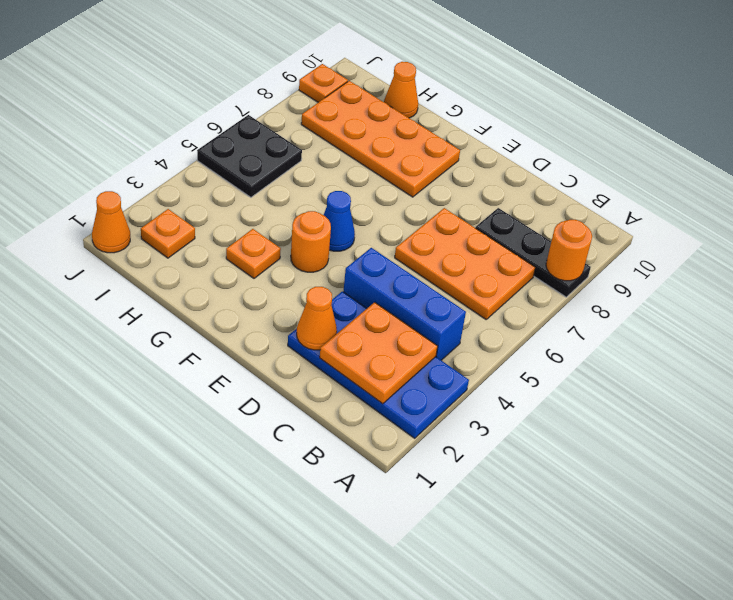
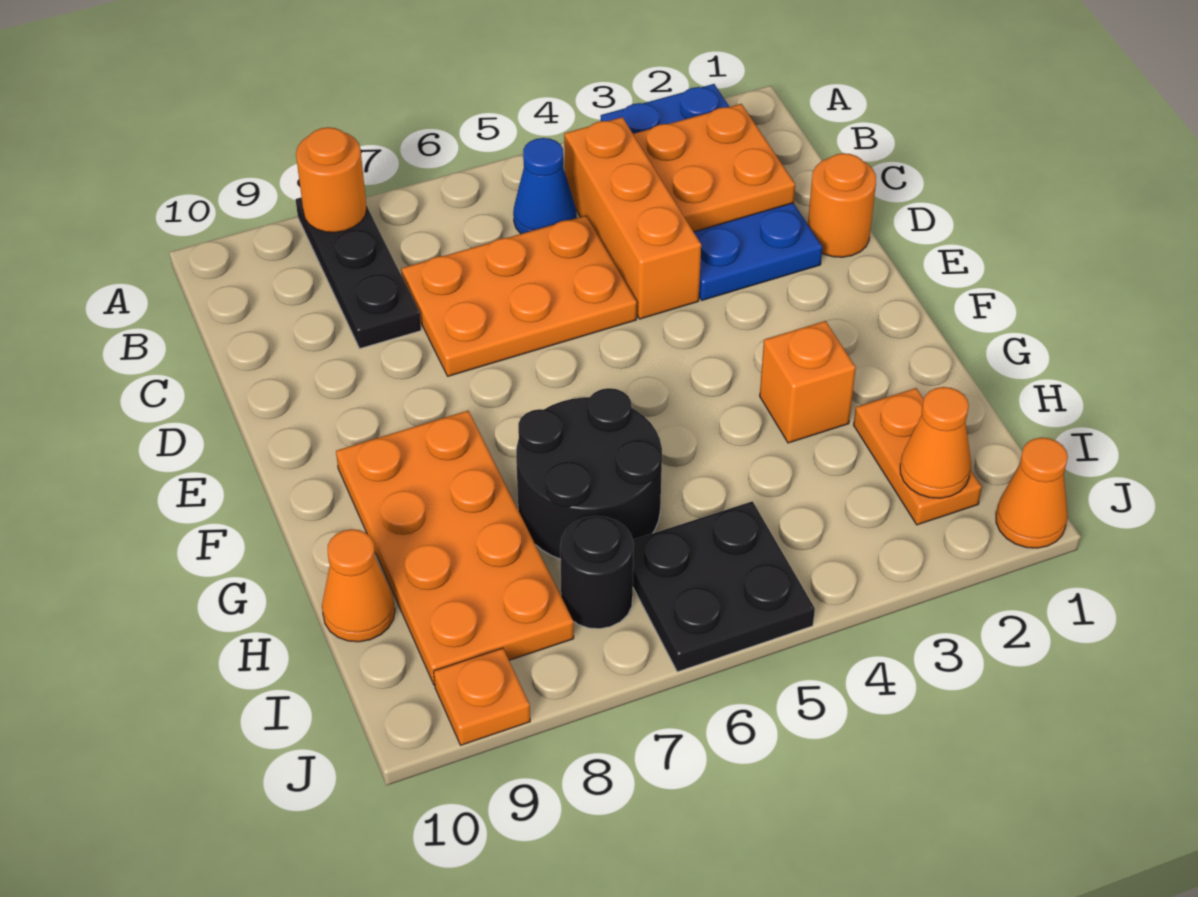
blue 1x3 brick [343,248,466,360] -> orange 1x3 brick [564,117,701,319]
orange 2x3 plate [395,208,536,319] -> orange 2x3 plate turned to [401,216,637,376]
orange 1x1 cone [297,287,337,350] -> orange 1x1 cone moved to [900,387,971,498]
orange 1x1 round brick [291,211,331,272] -> orange 1x1 round brick moved to [808,153,876,257]
blue 1x1 cone [324,191,355,251] -> blue 1x1 cone moved to [513,138,576,234]
orange 1x1 plate [226,229,281,278] -> orange 1x1 brick [760,321,856,443]
none -> black 2x2 round brick [516,388,662,559]
orange 1x1 plate [141,209,195,258] -> orange 1x2 plate [854,388,982,525]
none -> black 1x1 round brick [560,516,634,629]

